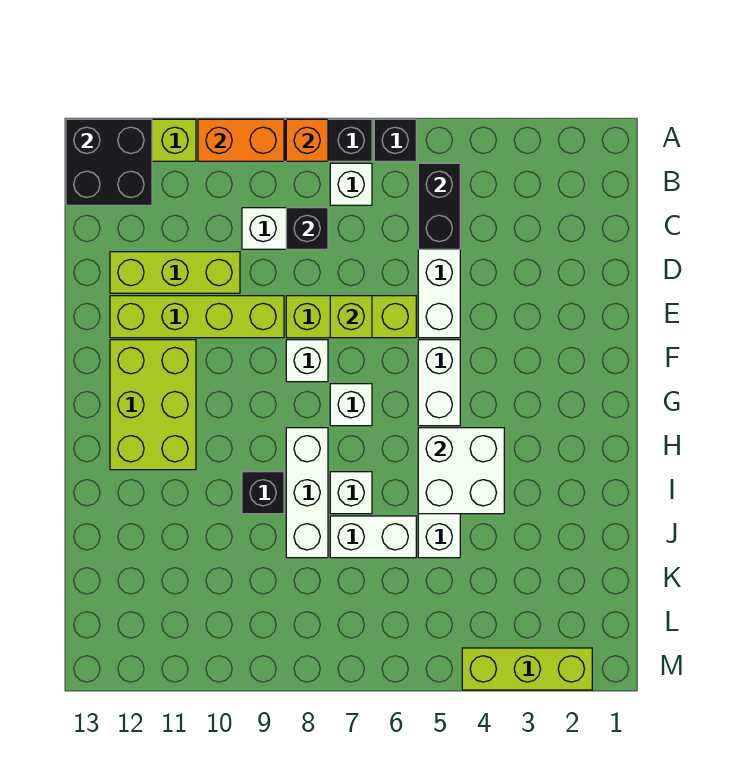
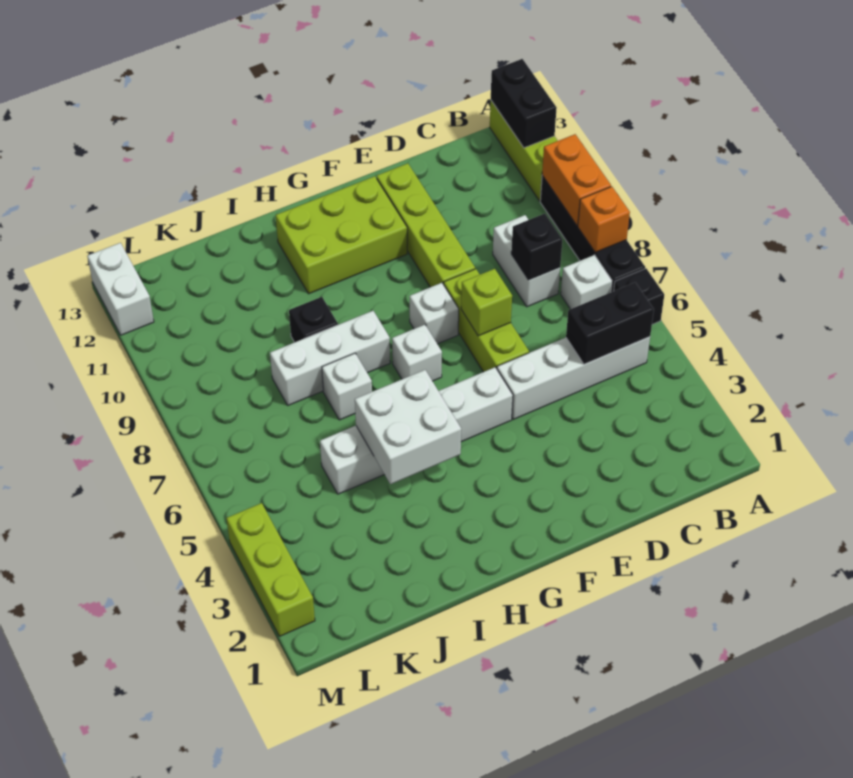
black 2x2 brick [66,119,152,205] -> black 1x2 brick [491,59,557,148]
lime 1x3 brick [110,252,240,293] -> none
white 1x2 brick [330,516,416,558] -> white 1x2 brick moved to [88,243,154,335]

